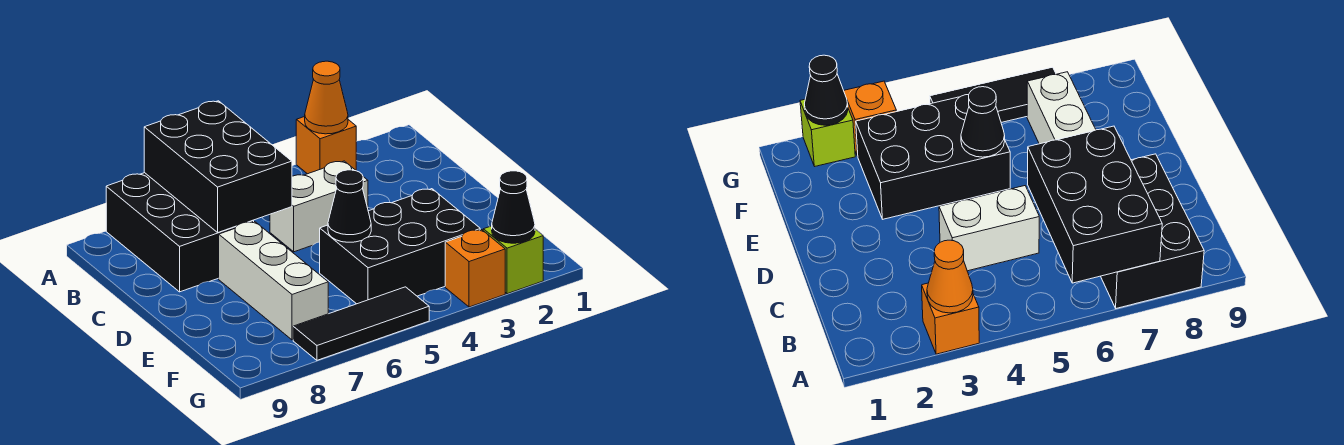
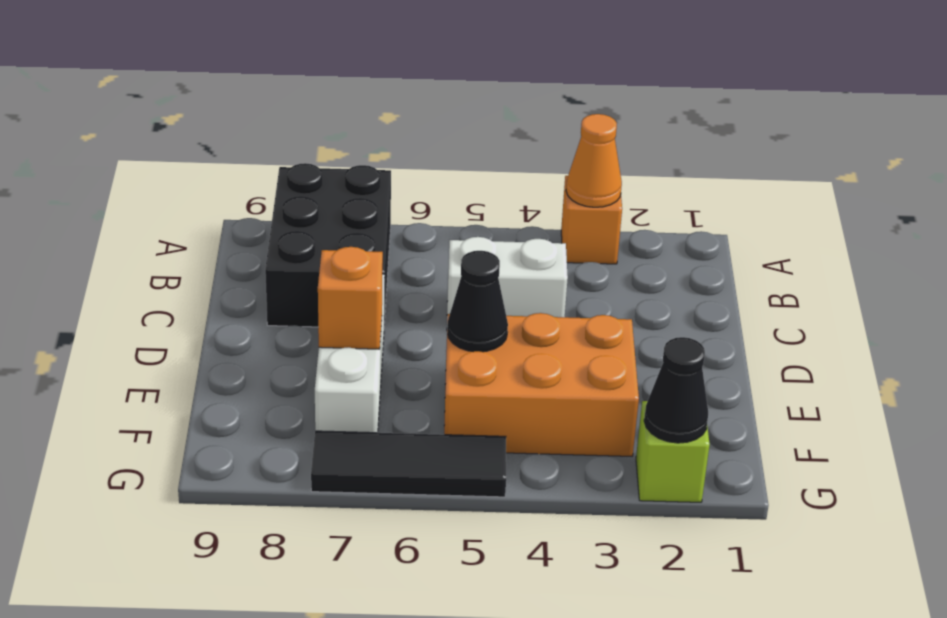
black 2x3 brick [144,101,292,232] -> none
black 2x3 brick [320,189,480,304] -> orange 2x3 brick [444,313,639,456]
orange 1x1 brick [445,230,505,307] -> orange 1x1 brick moved to [318,247,383,349]

